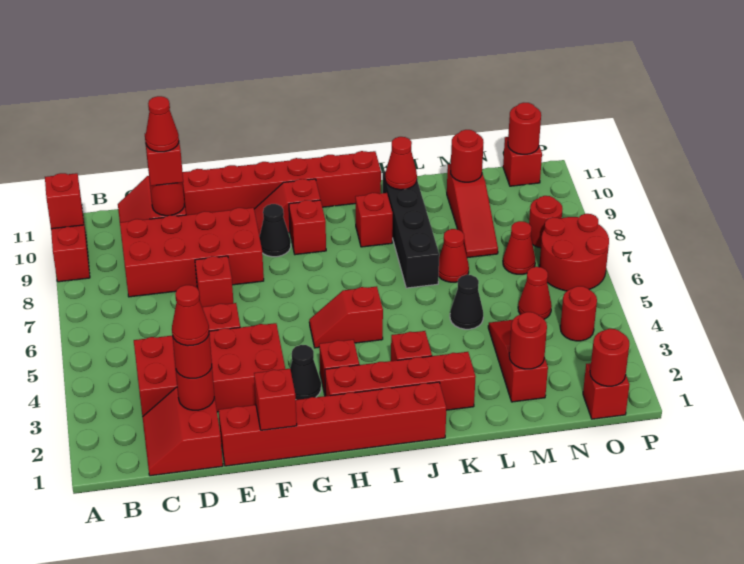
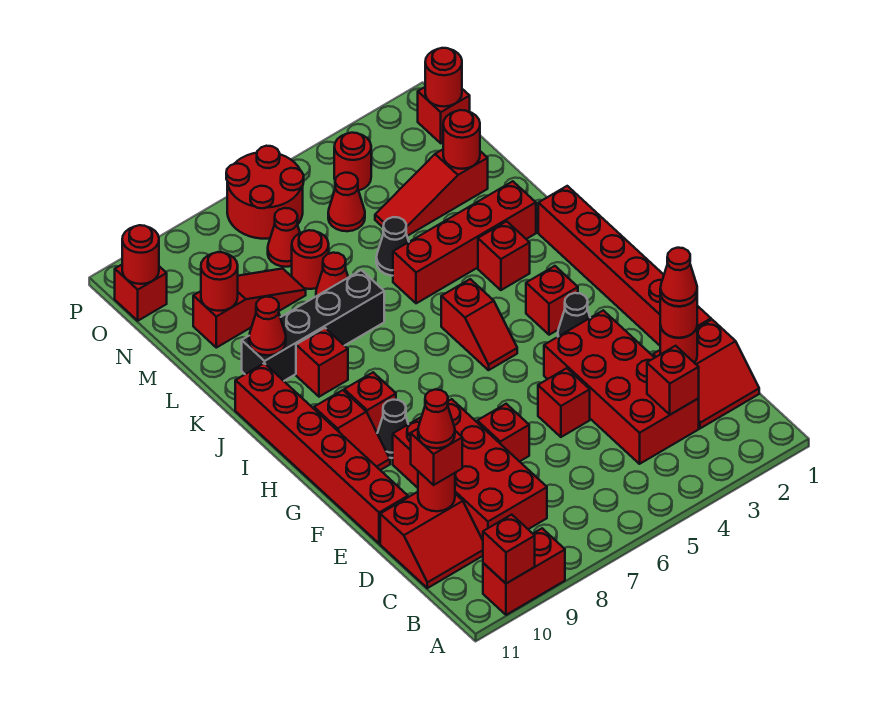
red 1x1 brick [254,369,297,430] -> red 1x1 brick moved to [647,346,699,415]
red 1x4 brick [325,352,476,410] -> red 1x4 brick turned to [393,181,536,303]
red 1x1 round brick [529,196,562,248] -> red 1x1 round brick moved to [292,230,329,289]

